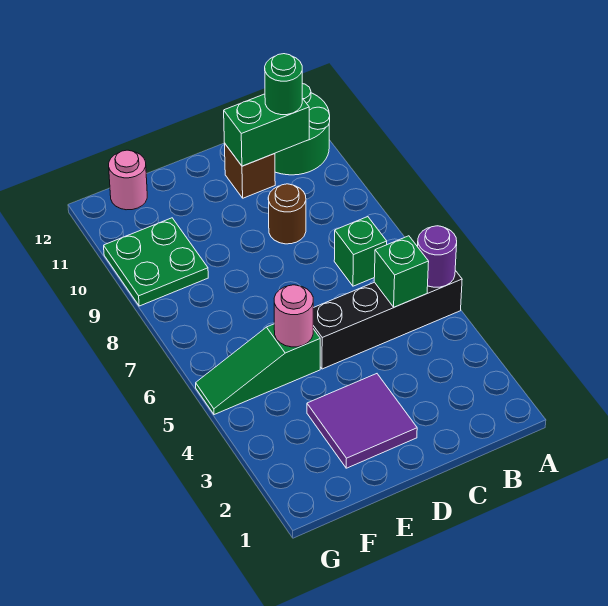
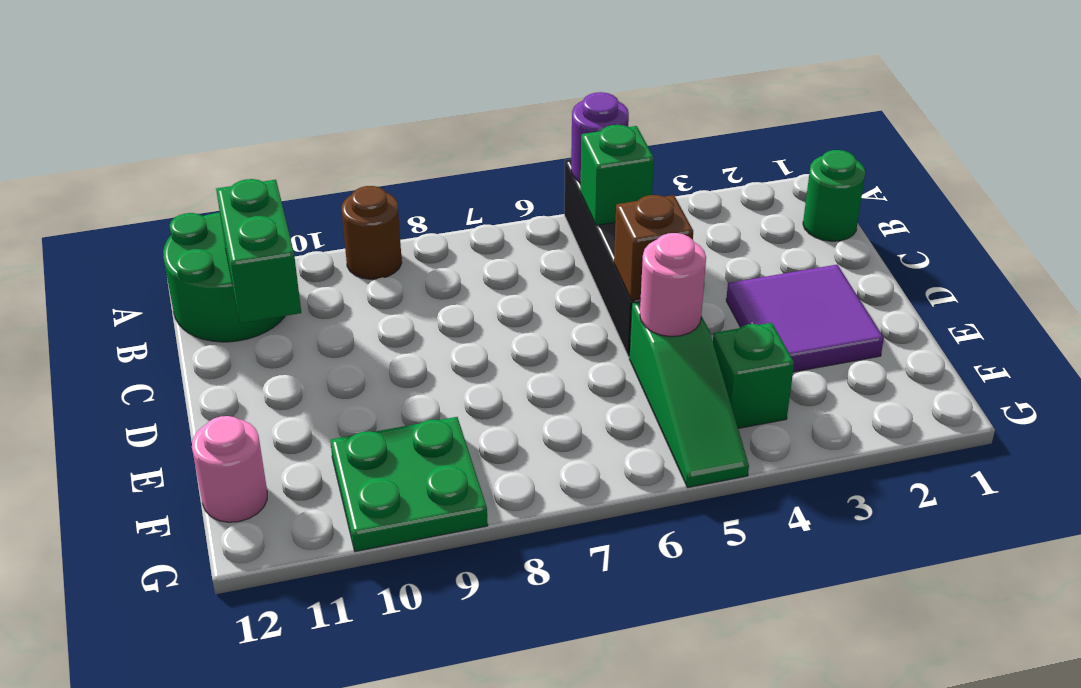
green 1x1 brick [334,217,387,286] -> green 1x1 brick moved to [713,323,794,428]
green 1x1 round brick [265,54,302,115] -> green 1x1 round brick moved to [803,150,865,241]
brown 1x1 round brick [268,184,306,244] -> brown 1x1 round brick moved to [342,186,402,279]
brown 1x1 brick [224,143,275,198] -> brown 1x1 brick moved to [614,195,693,300]

